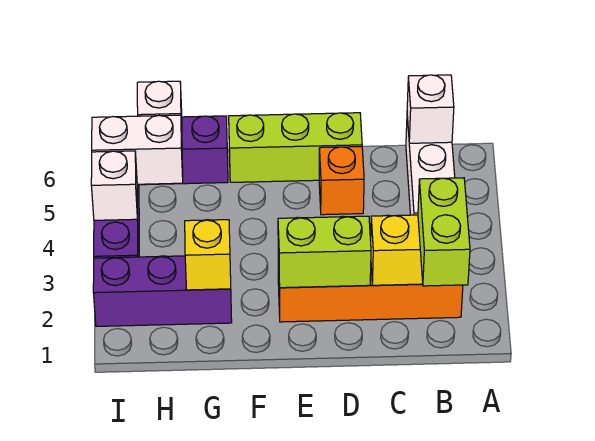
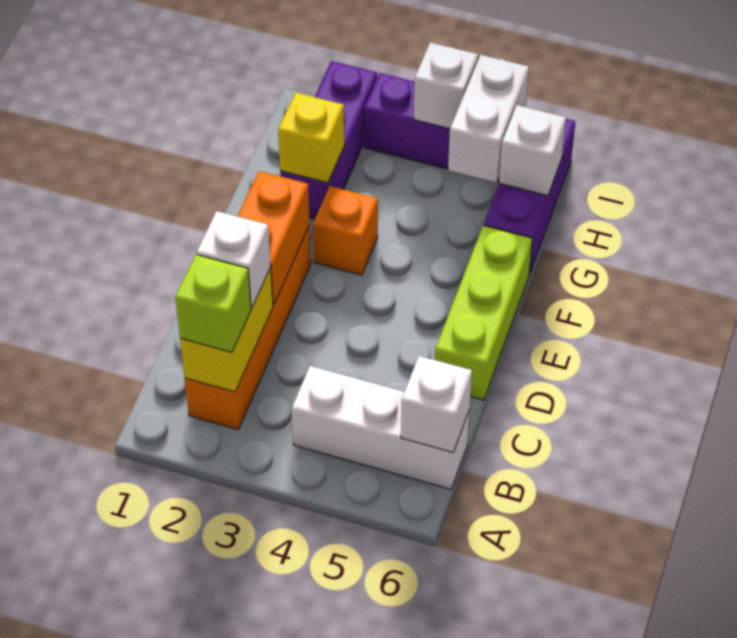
lime 1x2 brick [418,178,470,286] -> lime 1x1 brick [175,255,251,352]
none -> white 1x1 brick [197,211,271,308]
lime 1x2 brick [278,216,371,288] -> orange 1x2 brick [238,171,310,305]
orange 1x1 brick [319,147,364,215] -> orange 1x1 brick moved to [313,186,378,275]

